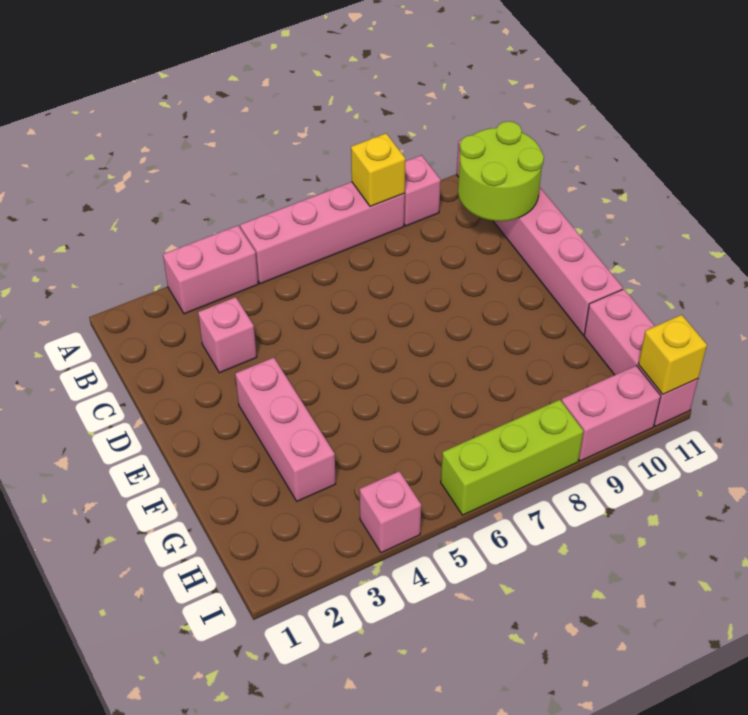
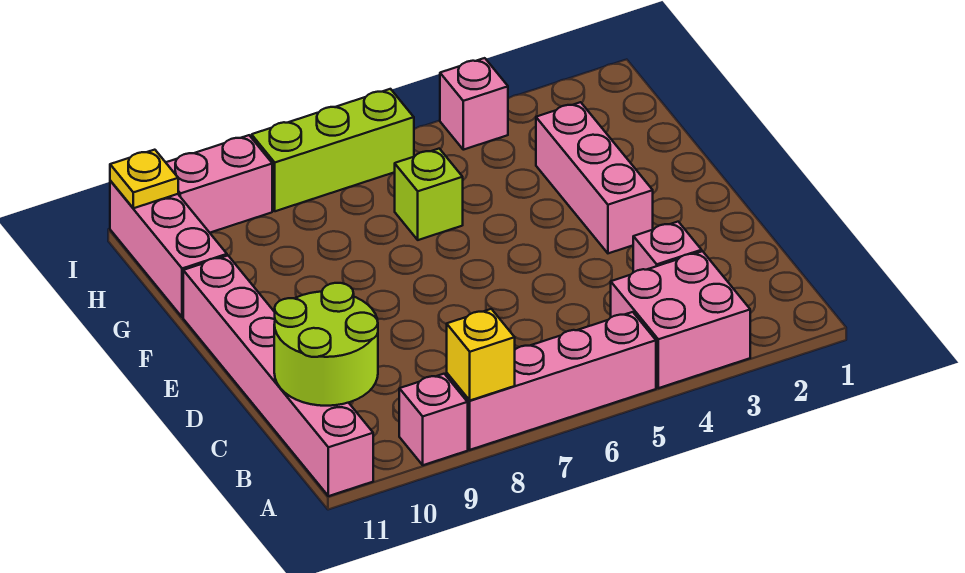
pink 1x2 brick [163,226,258,314] -> pink 2x2 brick [611,251,750,388]
none -> lime 1x1 brick [395,149,463,240]
yellow 1x1 brick [638,315,707,394] -> yellow 1x1 plate [110,150,178,208]

